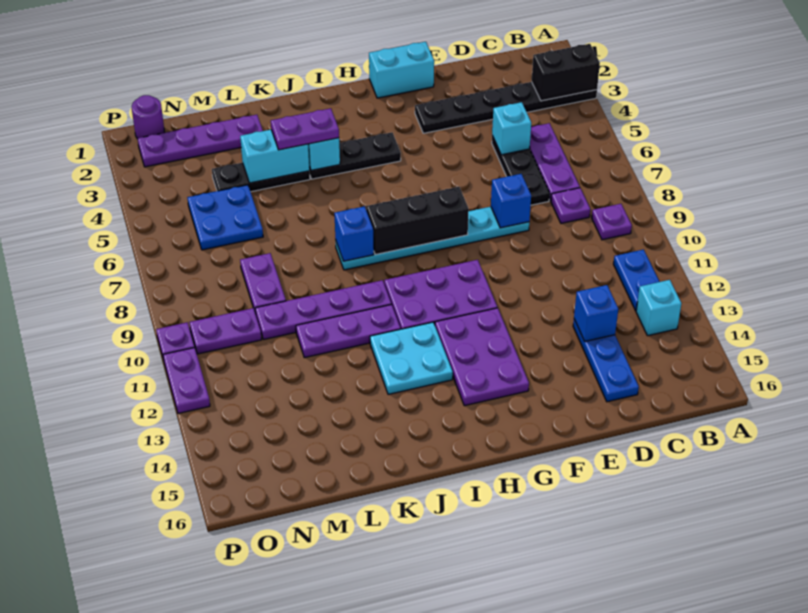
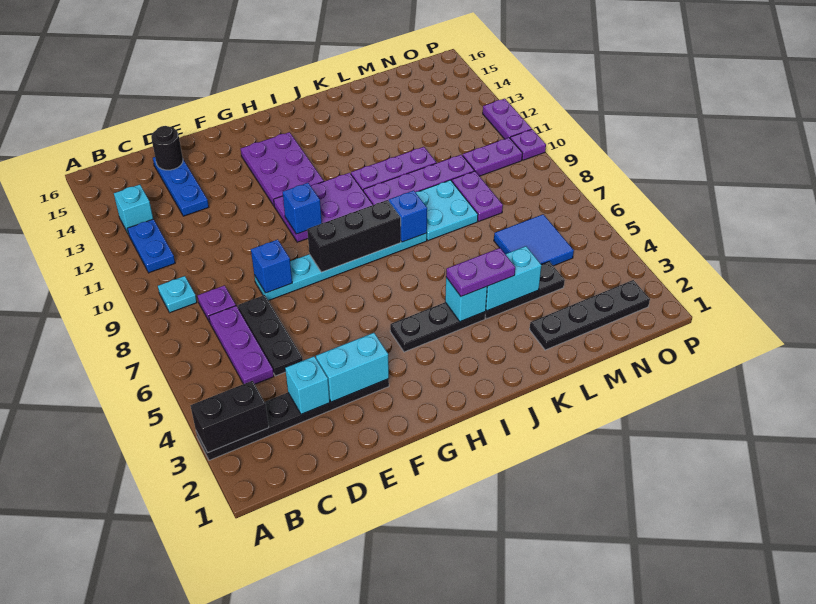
purple 1x1 plate [592,204,632,240] -> cyan 1x1 plate [158,276,197,313]
cyan 1x1 brick [492,102,531,155] -> cyan 1x1 brick moved to [285,356,330,414]
blue 1x1 brick [574,285,618,341] -> blue 1x1 brick moved to [283,183,322,234]
none -> black 1x1 round brick [151,126,183,170]
cyan 1x2 brick [369,42,434,98] -> cyan 1x2 brick moved to [316,333,389,402]
cyan 2x2 plate [370,322,453,394] -> cyan 2x2 plate moved to [415,180,478,241]
purple 1x4 plate [137,115,263,167] -> black 1x4 plate [530,280,650,350]
blue 2x2 plate [187,185,263,250] -> blue 2x2 tile [494,214,574,266]
purple 1x1 round brick [132,95,165,138] -> none

